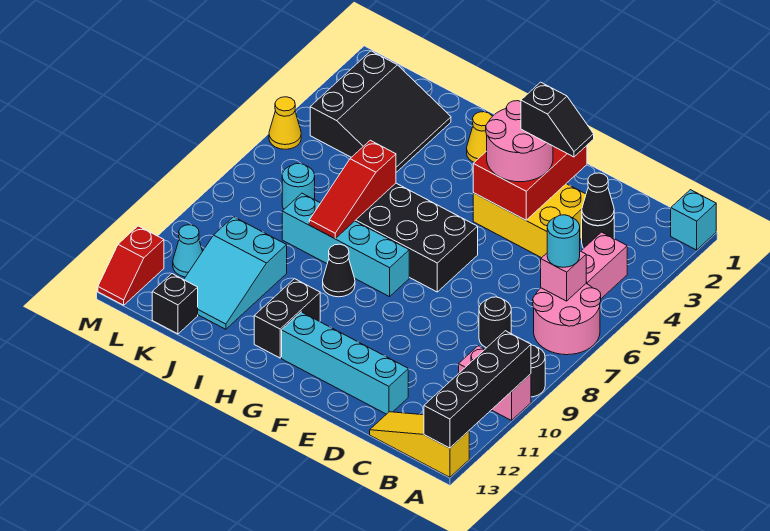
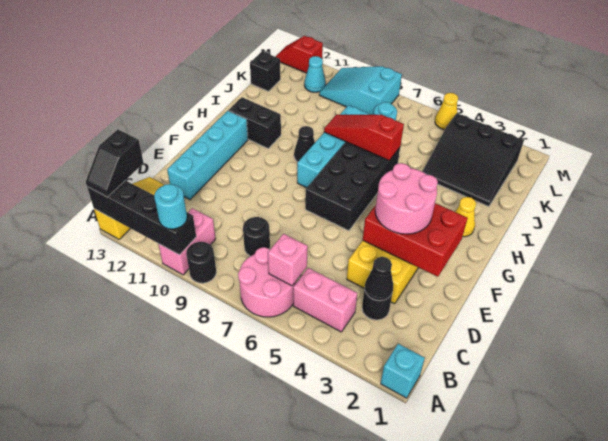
cyan 1x1 round brick [547,215,580,267] -> cyan 1x1 round brick moved to [154,184,187,229]
black 1x2 slope [521,82,594,157] -> black 1x2 slope moved to [86,130,144,197]
cyan 2x3 slope [184,217,287,329] -> cyan 2x3 slope moved to [319,66,402,115]

